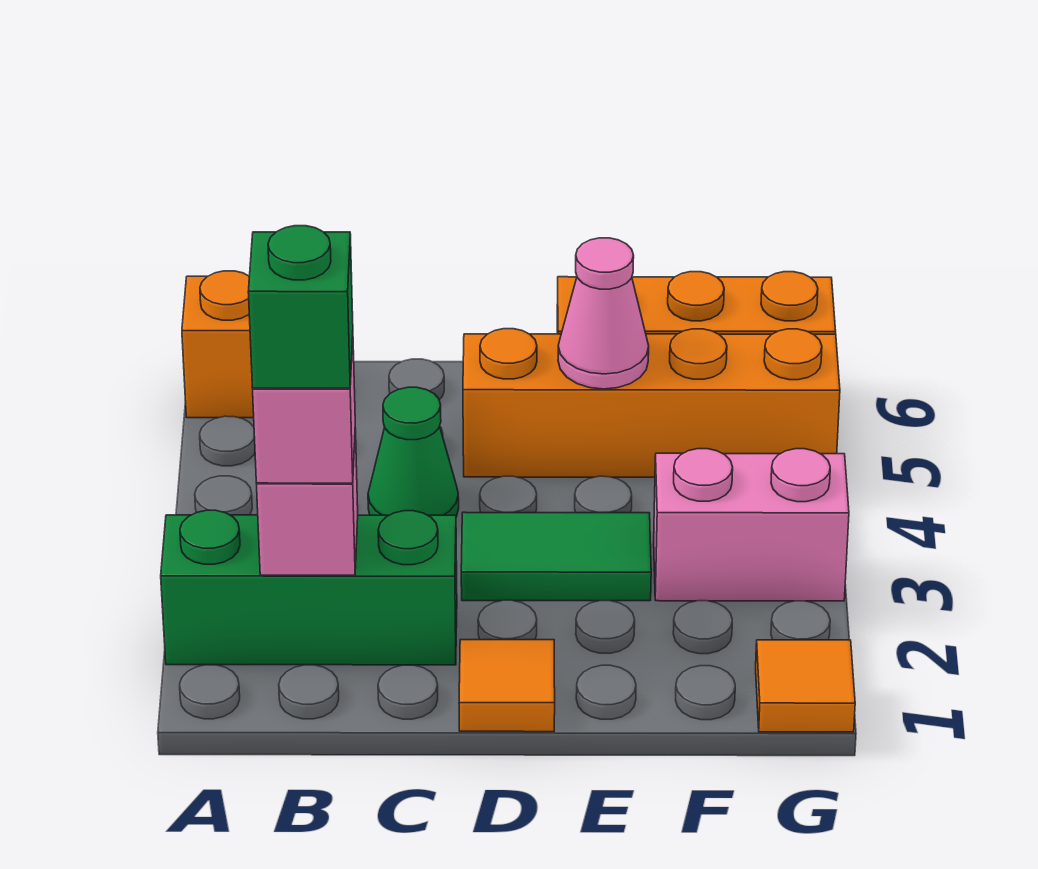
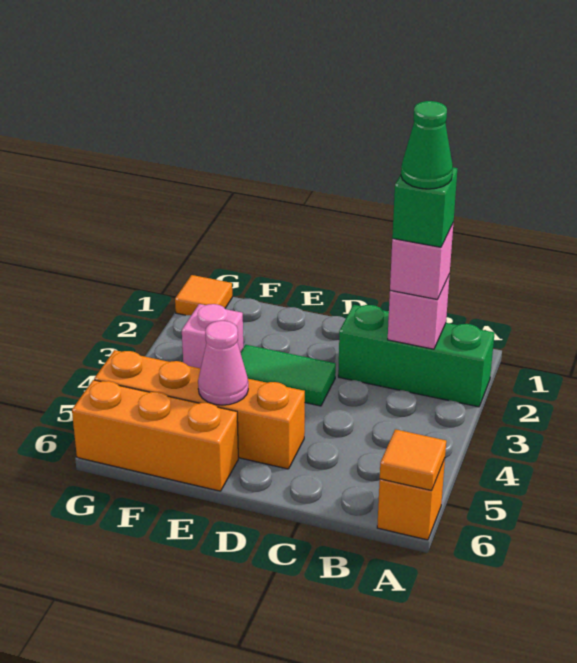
green 1x1 cone [368,387,459,517] -> green 1x1 cone moved to [401,101,453,189]
orange 1x1 tile [459,640,555,732] -> orange 1x1 tile moved to [380,429,446,491]
pink 1x2 brick [654,449,849,601] -> pink 1x1 brick [182,304,243,368]

